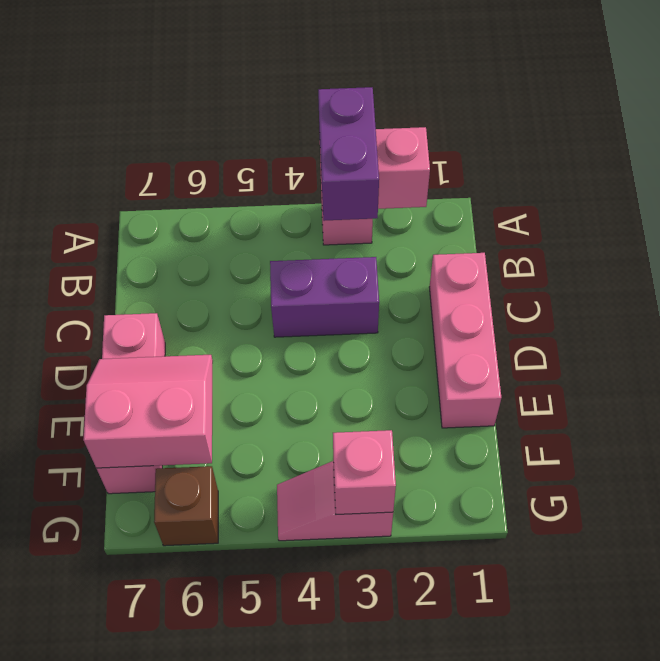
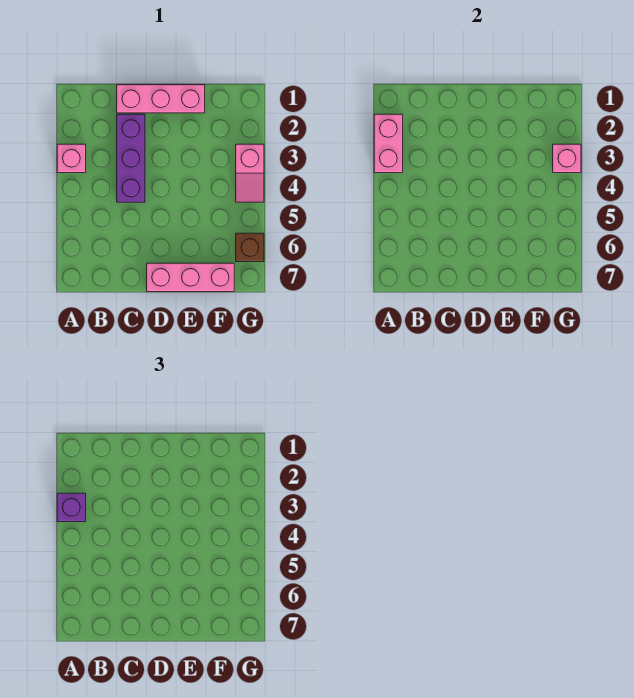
purple 1x2 brick [318,87,379,221] -> purple 1x1 brick [57,493,86,522]
purple 1x2 brick [270,257,379,337] -> purple 1x3 brick [117,114,145,202]
pink 2x2 slope [83,355,213,468] -> none

